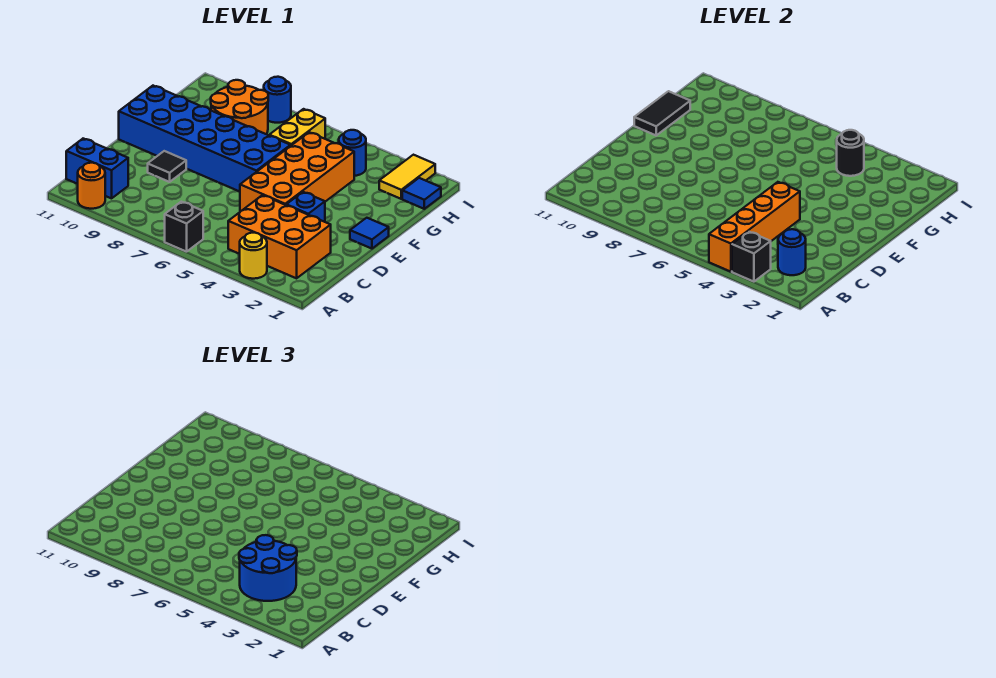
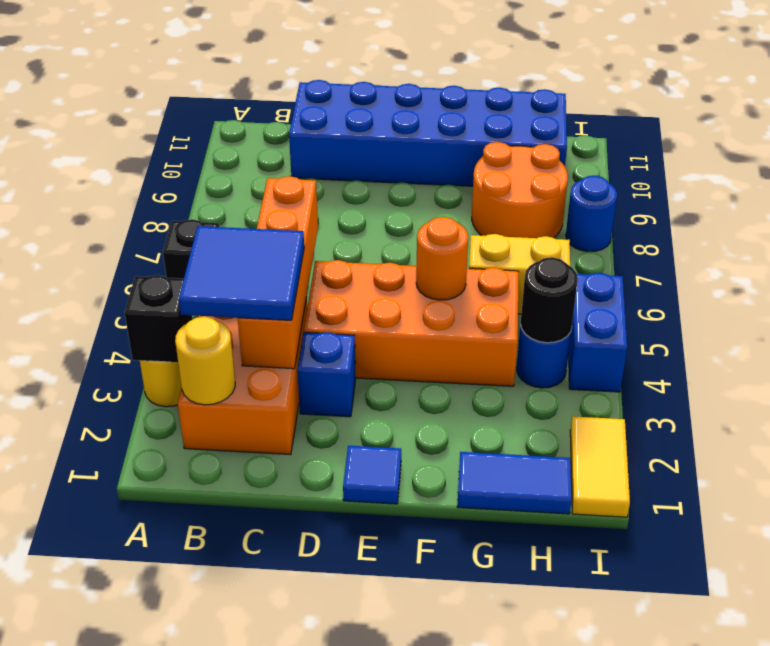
orange 1x4 brick [709,182,800,272] -> orange 1x4 brick turned to [238,176,318,369]
orange 1x1 round brick [78,163,105,209] -> orange 1x1 round brick moved to [416,217,468,300]
blue 1x1 round brick [778,229,806,275] -> yellow 1x1 round brick [175,317,235,405]
blue 2x2 round brick [239,535,297,601] -> blue 2x2 tile [179,226,304,320]
blue 1x2 brick [66,139,128,198] -> blue 1x2 brick moved to [569,273,627,392]
black 1x1 tile [148,151,186,182] -> none
blue 2x6 brick [119,86,291,192] -> blue 2x6 brick turned to [289,80,567,186]
black 1x2 tile [634,91,690,135] -> none
blue 1x1 tile [402,178,441,209] -> blue 1x2 tile [457,452,572,514]
yellow 1x2 tile [379,155,435,199] -> yellow 1x2 tile turned to [570,416,630,517]

